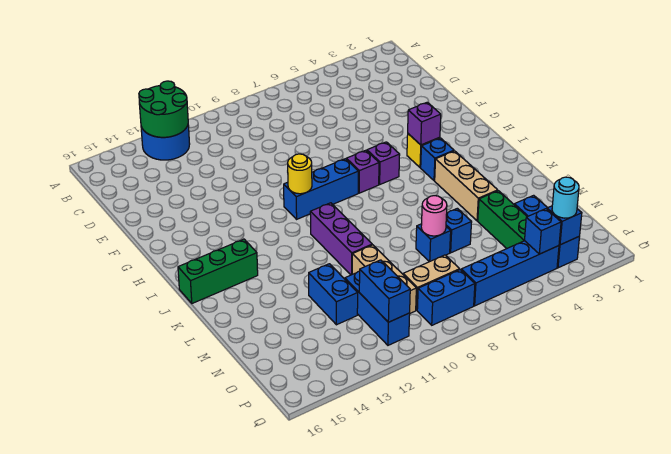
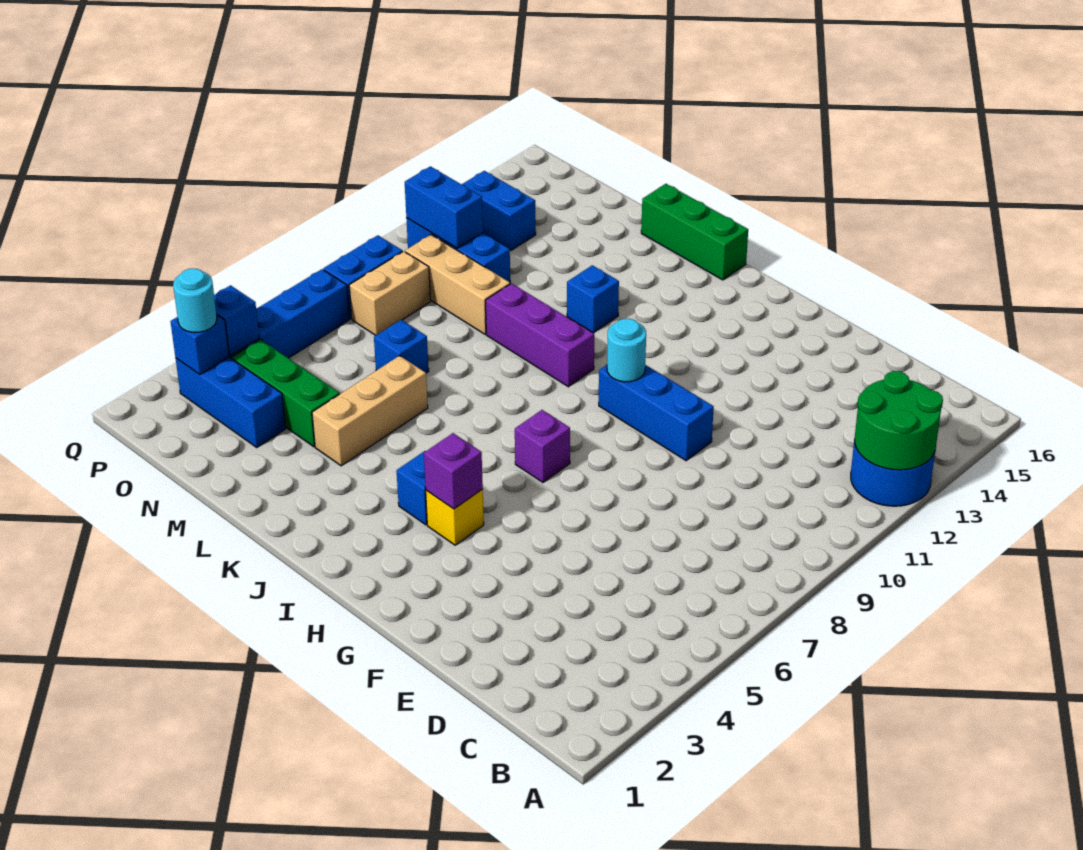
purple 1x1 brick [367,142,400,184] -> none
blue 1x3 brick [284,159,358,219] -> blue 1x3 brick turned to [599,365,714,461]
yellow 1x1 round brick [288,154,312,194] -> cyan 1x1 round brick [607,319,646,382]
tan 1x3 brick [435,151,498,221] -> tan 1x3 brick turned to [312,356,428,466]
green 1x3 brick [178,239,258,303] -> green 1x3 brick turned to [641,184,748,280]
blue 1x1 brick [446,208,472,253] -> blue 1x1 brick moved to [567,265,619,333]
pink 1x1 round brick [421,196,447,236] -> none
blue 1x2 brick [309,264,358,325] -> blue 1x2 brick moved to [462,171,536,250]

